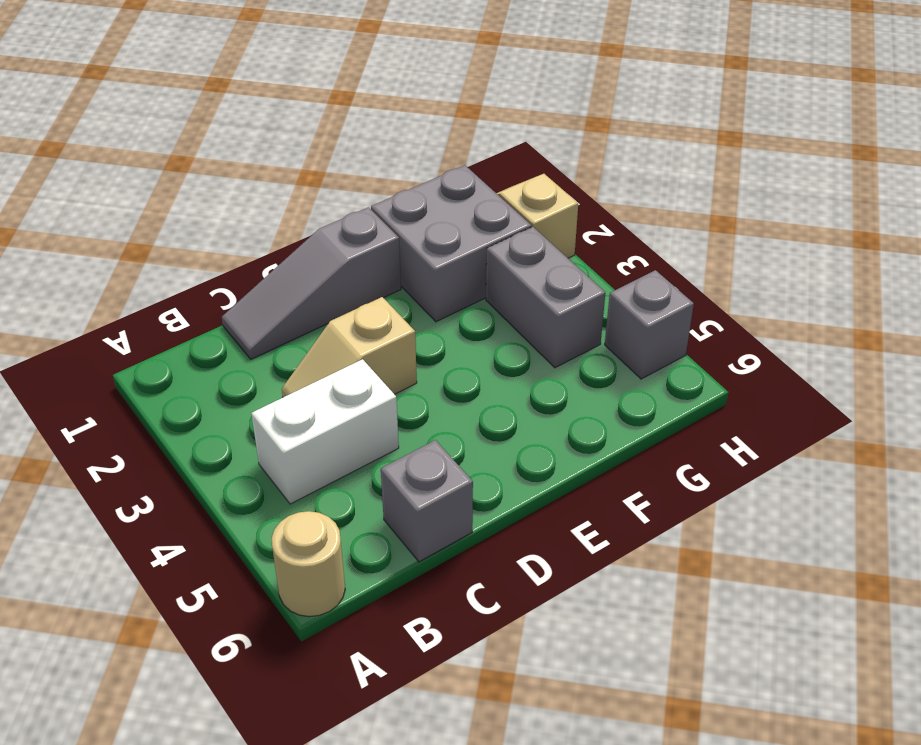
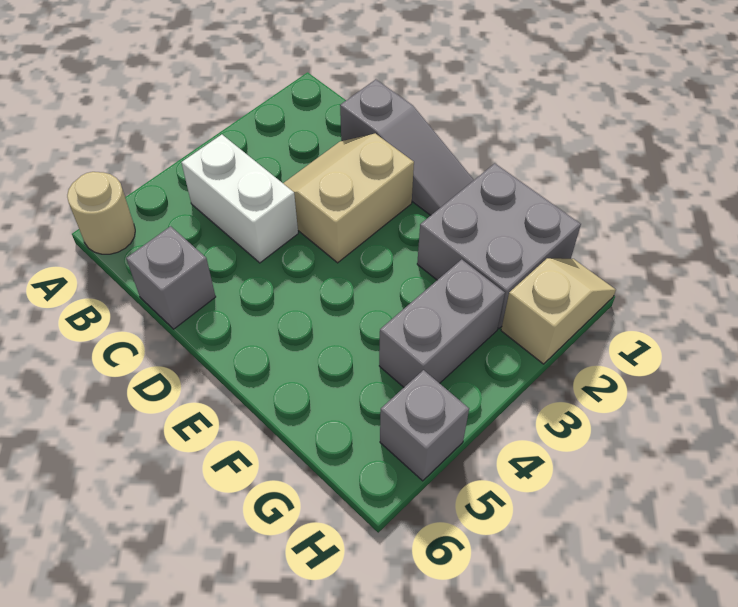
grey 1x3 slope [222,207,401,359] -> grey 1x3 slope turned to [340,79,474,215]
tan 1x2 slope [282,297,417,397] -> tan 2x2 slope [283,133,414,263]

